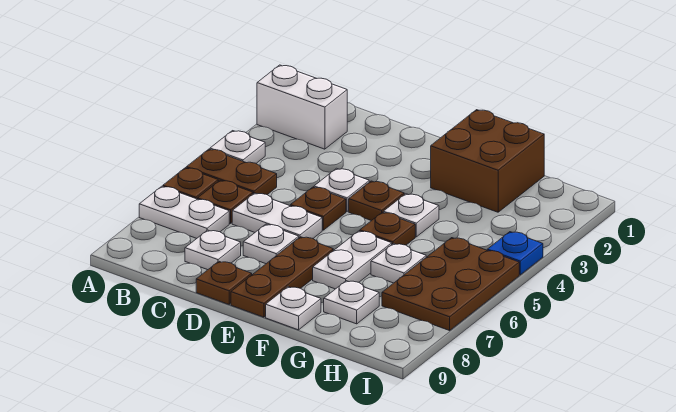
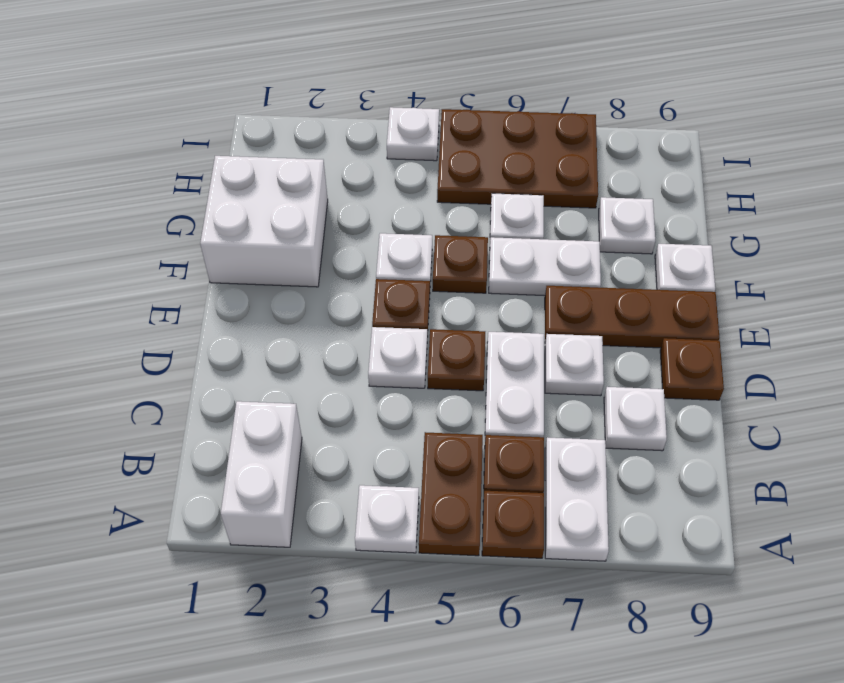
brown 2x2 brick [431,110,544,212] -> white 2x2 brick [200,156,328,287]
blue 1x1 plate [487,232,543,275] -> white 1x1 plate [387,107,439,161]

